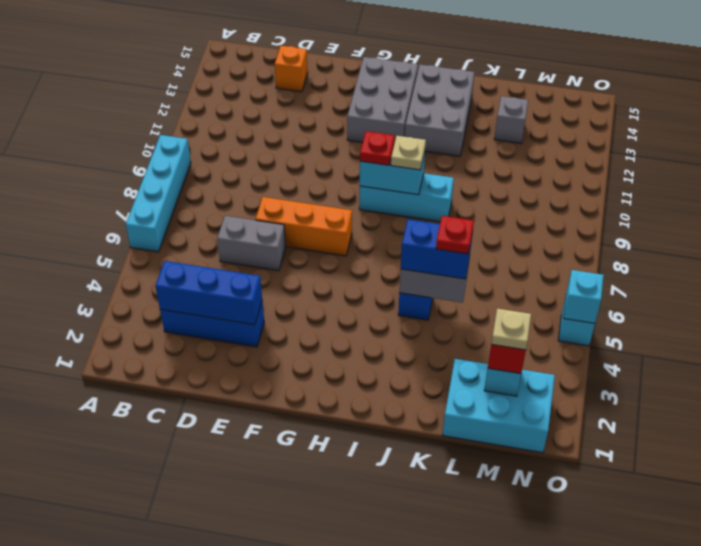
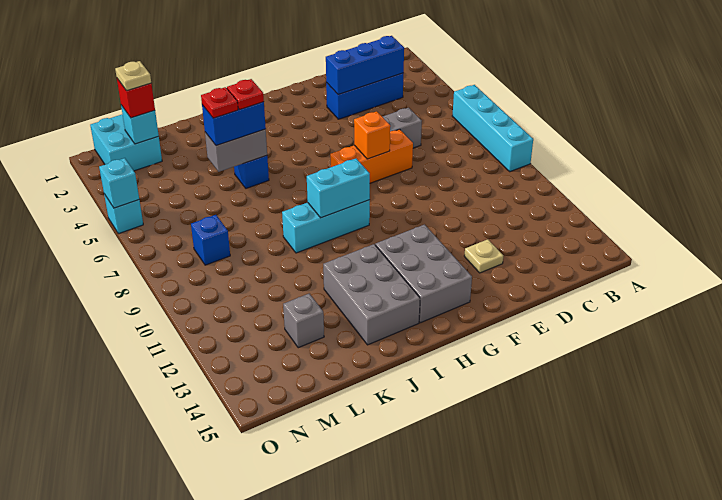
orange 1x1 brick [275,46,308,92] -> orange 1x1 brick moved to [354,111,390,159]
red 1x1 plate [360,131,395,165] -> red 1x1 plate moved to [227,79,264,110]
tan 1x1 plate [391,136,426,170] -> tan 1x1 plate moved to [464,239,504,273]
cyan 2x3 brick [442,359,555,453] -> cyan 2x2 brick [90,114,162,171]
none -> blue 1x1 brick [191,215,230,265]

